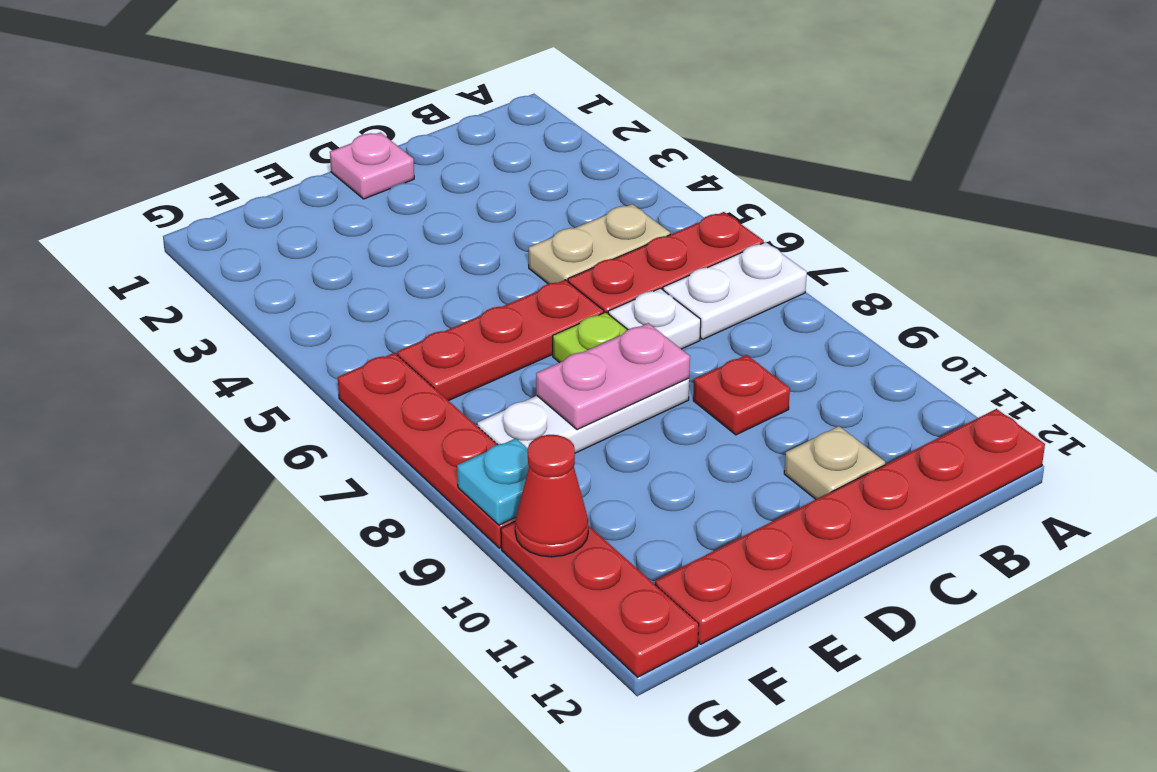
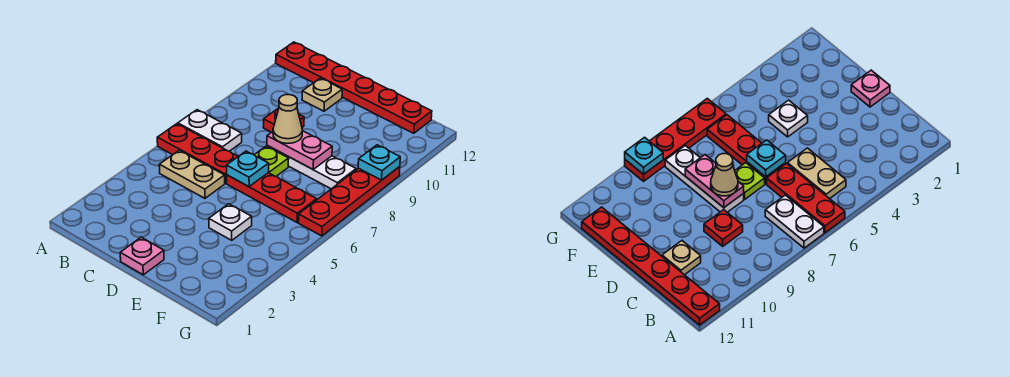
white 1x1 plate [608,288,701,349] -> white 1x1 plate moved to [209,204,252,240]
none -> cyan 1x1 plate [227,151,269,187]
none -> tan 1x1 cone [273,95,302,143]
red 1x3 plate [501,522,699,677] -> none
red 1x1 cone [515,435,588,557] -> none

